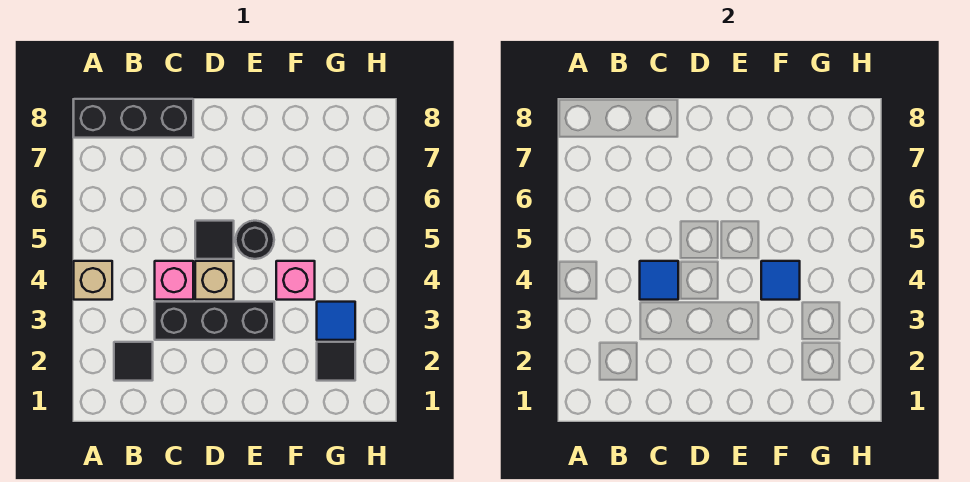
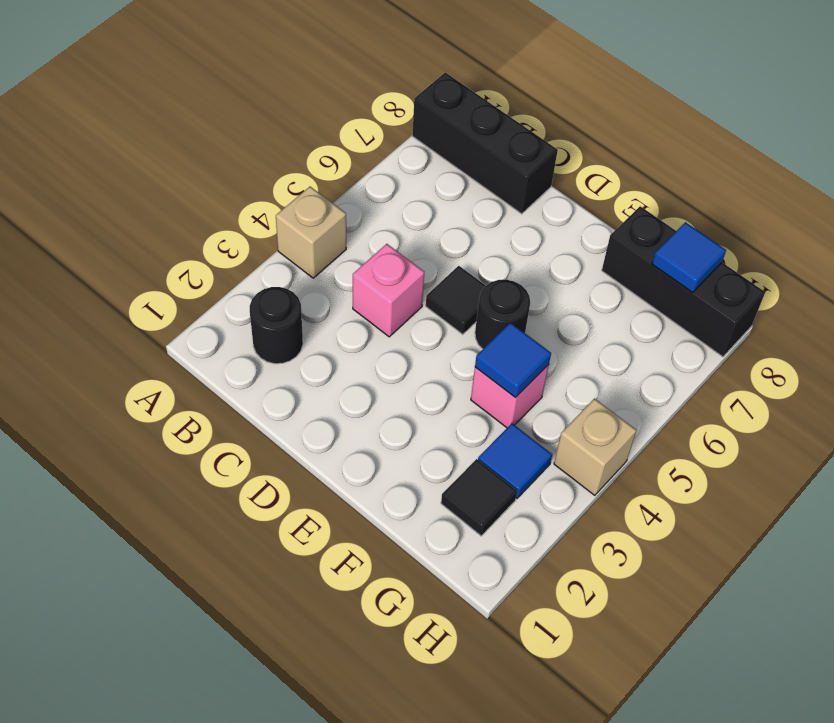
black 1x1 tile [114,342,153,381] -> black 1x1 round brick [250,287,303,364]
black 1x3 brick [155,302,274,340] -> black 1x3 brick moved to [602,206,765,357]
blue 1x1 tile [640,261,678,300] -> blue 1x1 tile moved to [652,222,726,292]
tan 1x1 brick [195,261,234,300] -> tan 1x1 brick moved to [554,399,636,495]

